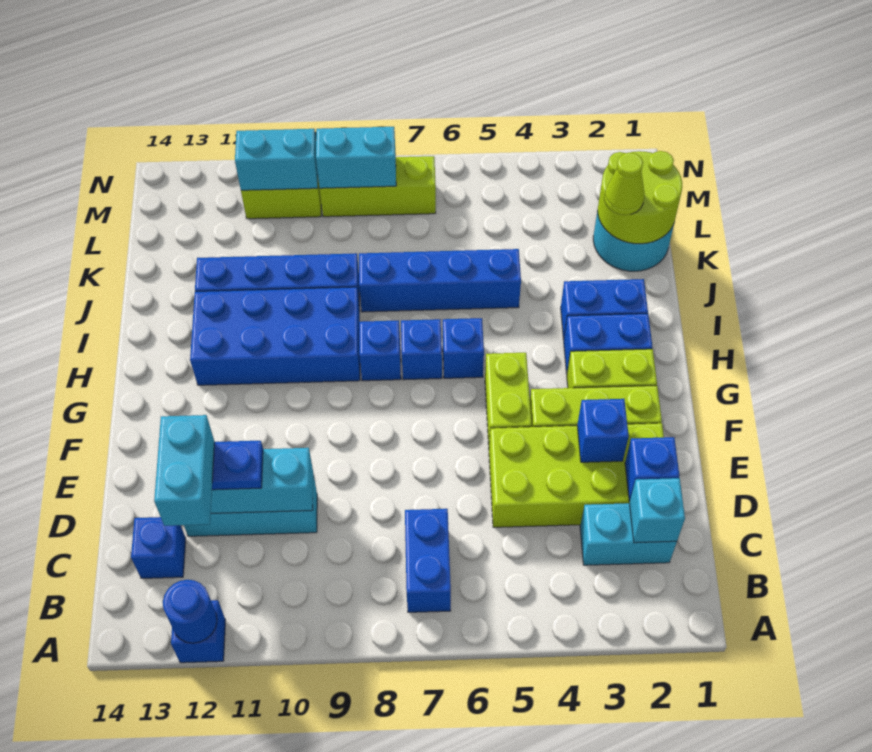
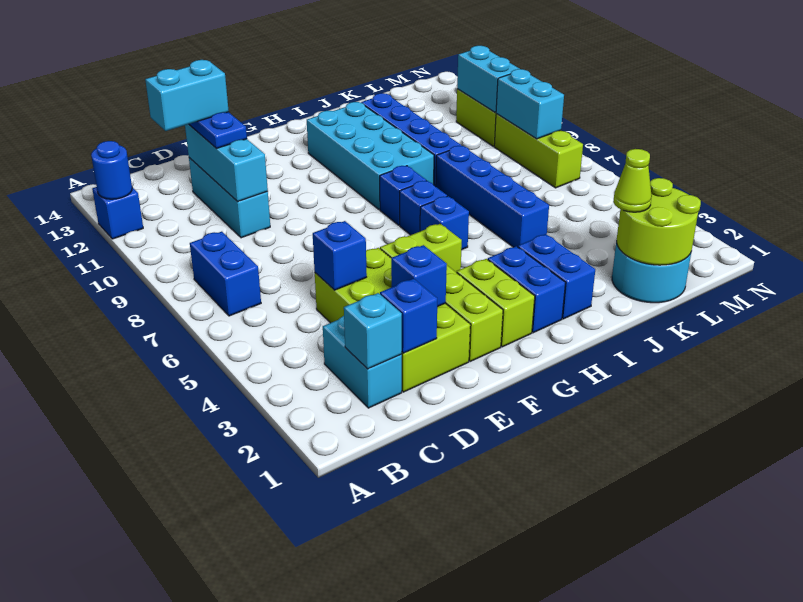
blue 1x2 brick [405,509,451,612] -> blue 1x2 brick turned to [190,232,261,316]
blue 1x1 brick [131,517,186,578] -> blue 1x1 brick moved to [313,221,367,290]
blue 2x4 brick [190,287,360,385] -> cyan 2x4 brick [307,102,434,210]

